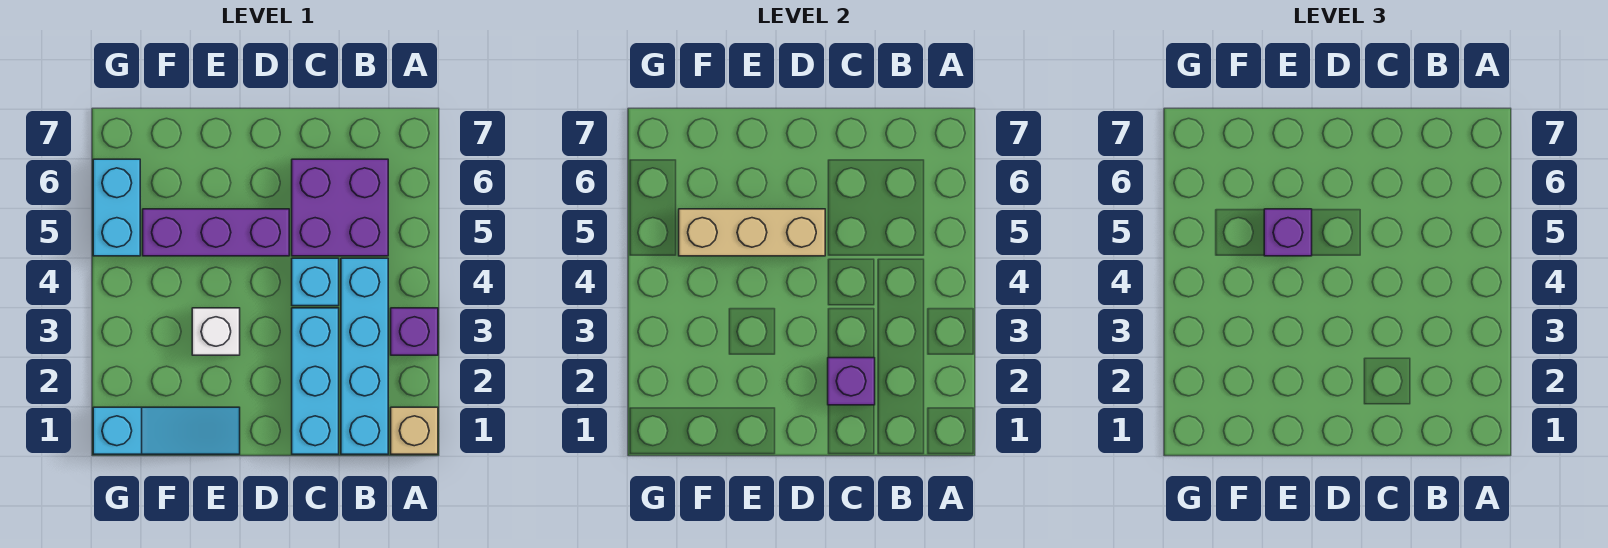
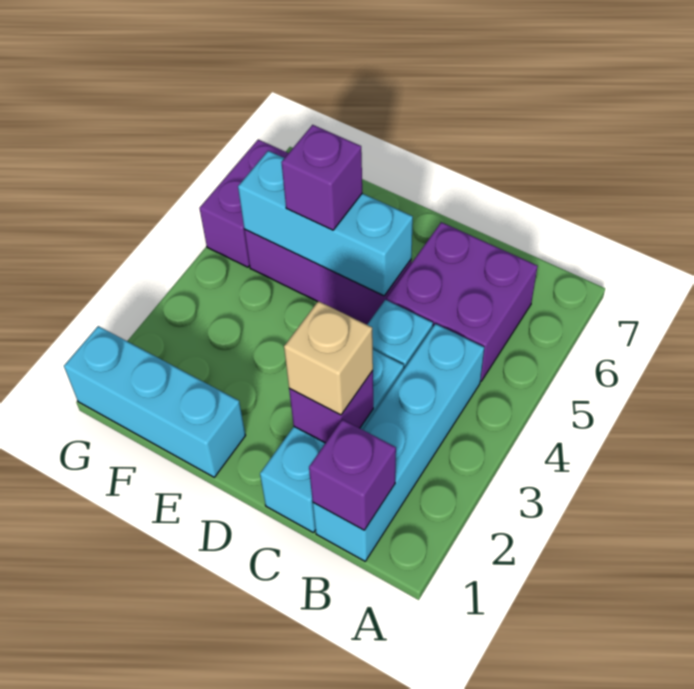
tan 1x1 brick [391,407,438,454] -> tan 1x1 brick moved to [284,301,373,415]
purple 1x1 brick [391,308,438,355] -> purple 1x1 brick moved to [309,419,396,530]
tan 1x3 brick [679,209,825,256] -> cyan 1x3 brick [238,151,413,296]
cyan 1x3 slope [93,407,240,454] -> cyan 1x3 brick [64,326,246,477]
white 1x1 brick [192,308,240,355] -> none
cyan 1x2 brick [93,159,140,256] -> purple 1x2 brick [199,140,288,267]

